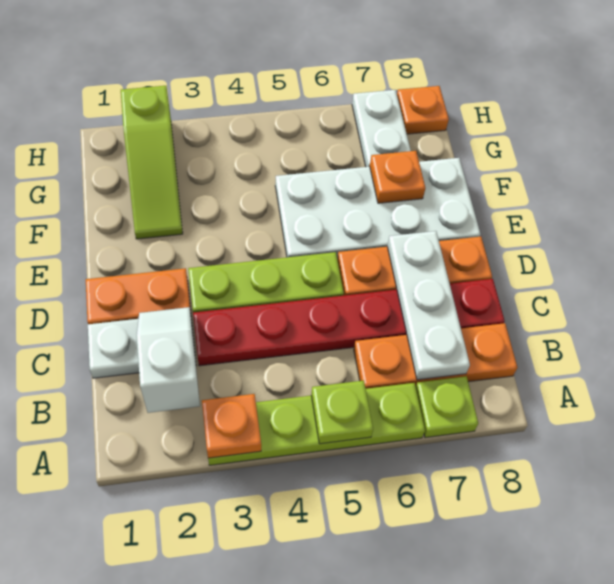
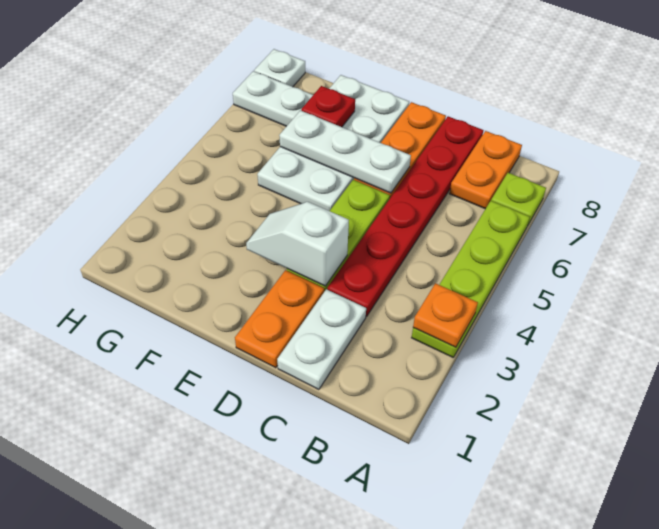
lime 1x1 plate [311,381,373,444] -> none
white 1x2 slope [137,307,200,413] -> white 1x2 slope moved to [246,202,349,286]
orange 1x3 plate [354,323,517,389] -> orange 1x2 plate [449,131,522,209]
white 1x3 plate [387,231,470,380] -> white 1x3 plate moved to [279,110,411,193]
lime 1x3 slope [121,86,183,239] -> none
orange 1x1 plate [370,151,425,203] -> red 1x1 plate [301,86,355,127]
orange 1x1 plate [397,86,449,134] -> white 1x1 plate [254,49,305,87]

